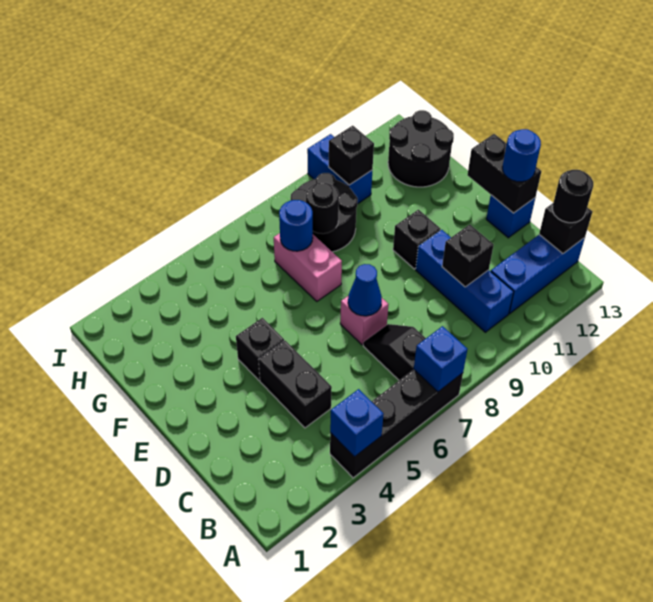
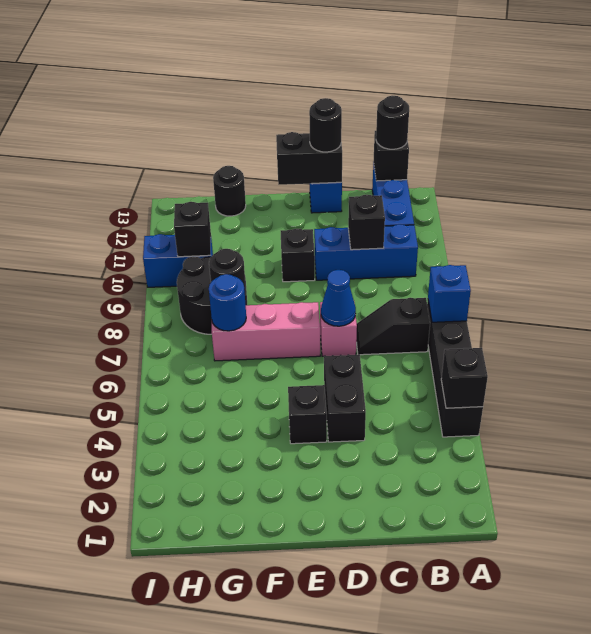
blue 1x1 brick [330,389,383,457] -> black 1x1 brick [441,348,488,408]
black 1x2 brick [259,341,332,428] -> black 1x2 brick turned to [324,355,366,442]
blue 1x1 round brick [502,129,541,182] -> black 1x1 round brick [309,98,342,152]
pink 1x2 brick [274,233,342,301] -> pink 1x3 brick [212,302,320,361]
black 2x2 round brick [388,110,454,187] -> black 1x1 round brick [213,166,246,216]

